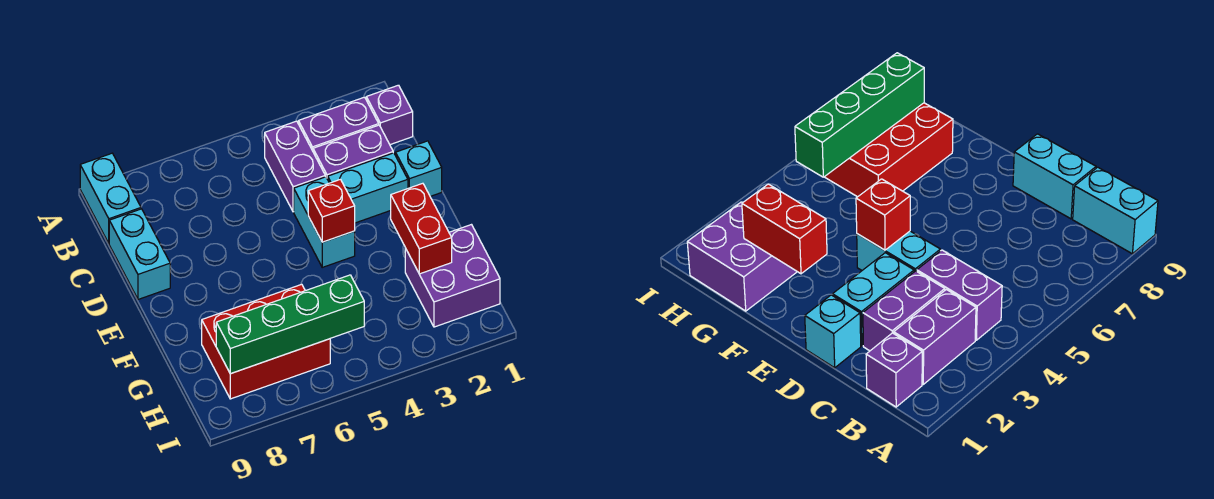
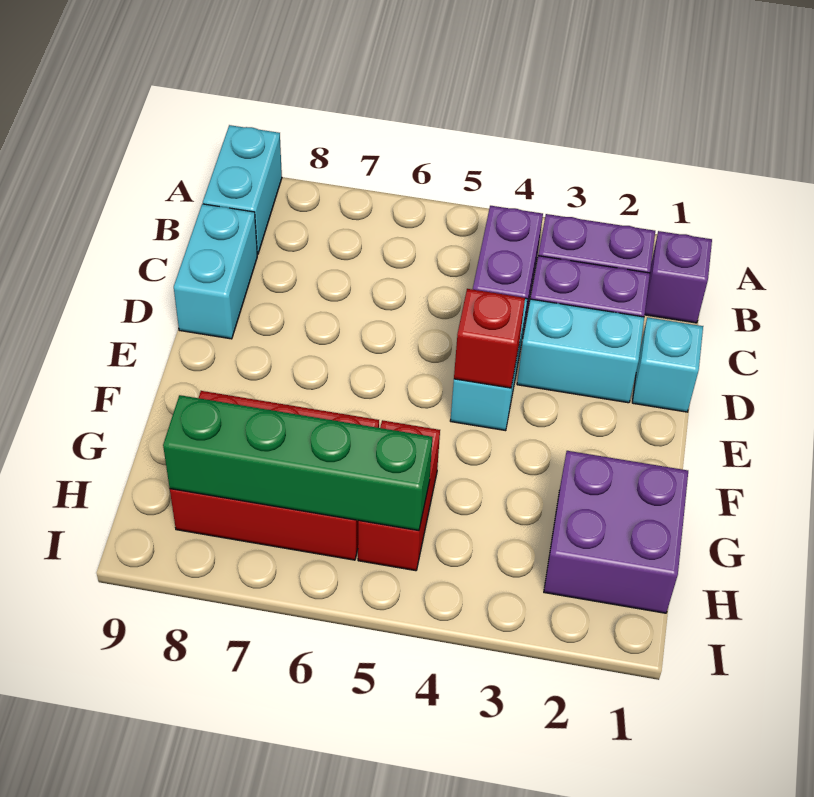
red 1x2 brick [391,183,452,274] -> red 1x2 brick moved to [358,420,440,571]

